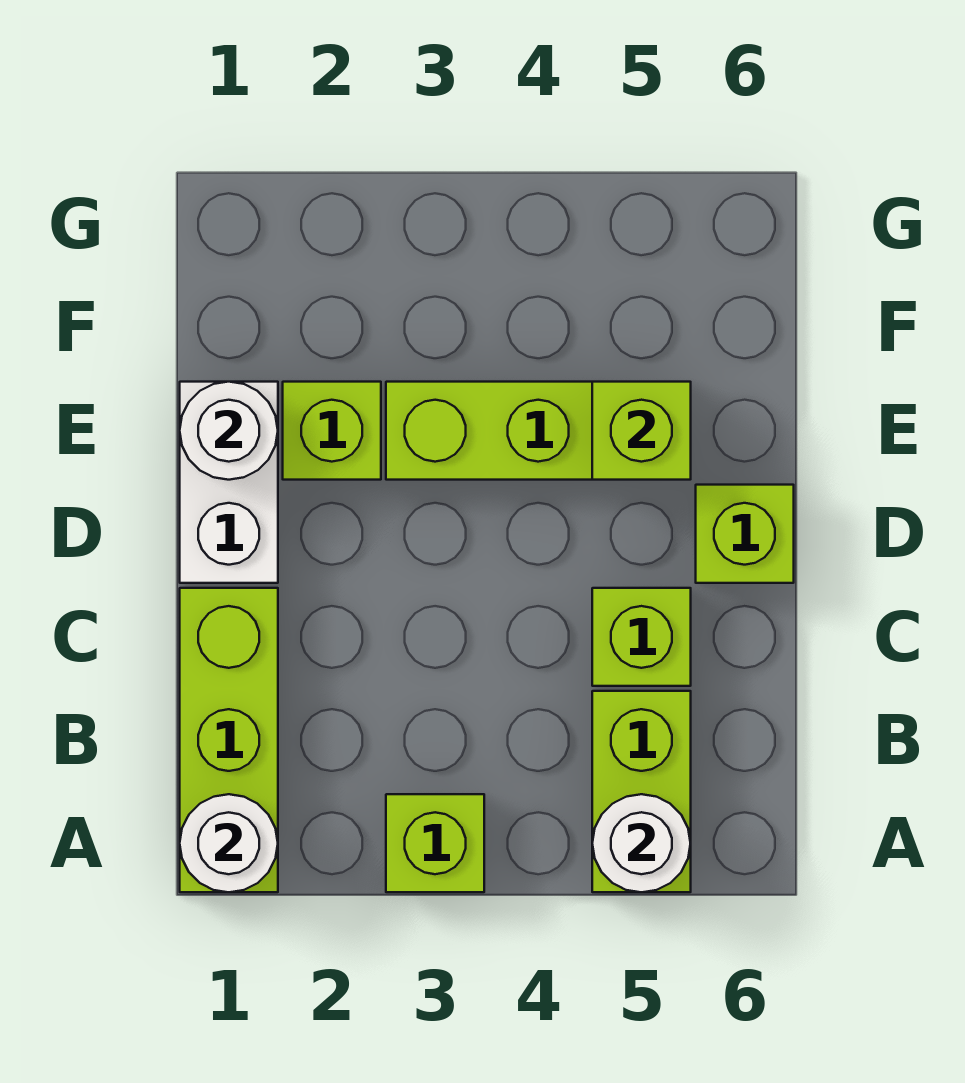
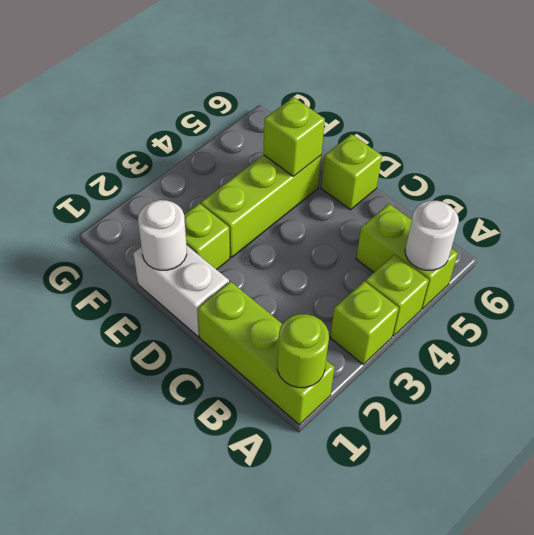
white 1x1 round brick [180,794,278,892] -> lime 1x1 round brick [277,314,329,388]
lime 1x1 brick [592,588,691,686] -> lime 1x1 brick moved to [365,254,429,336]

